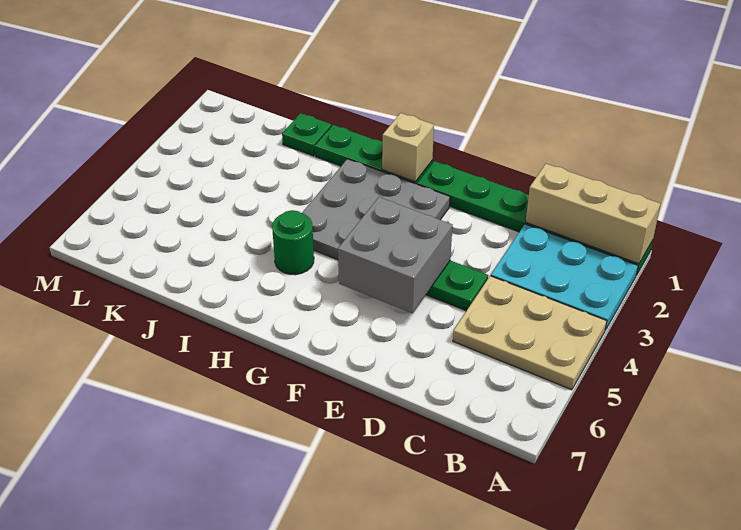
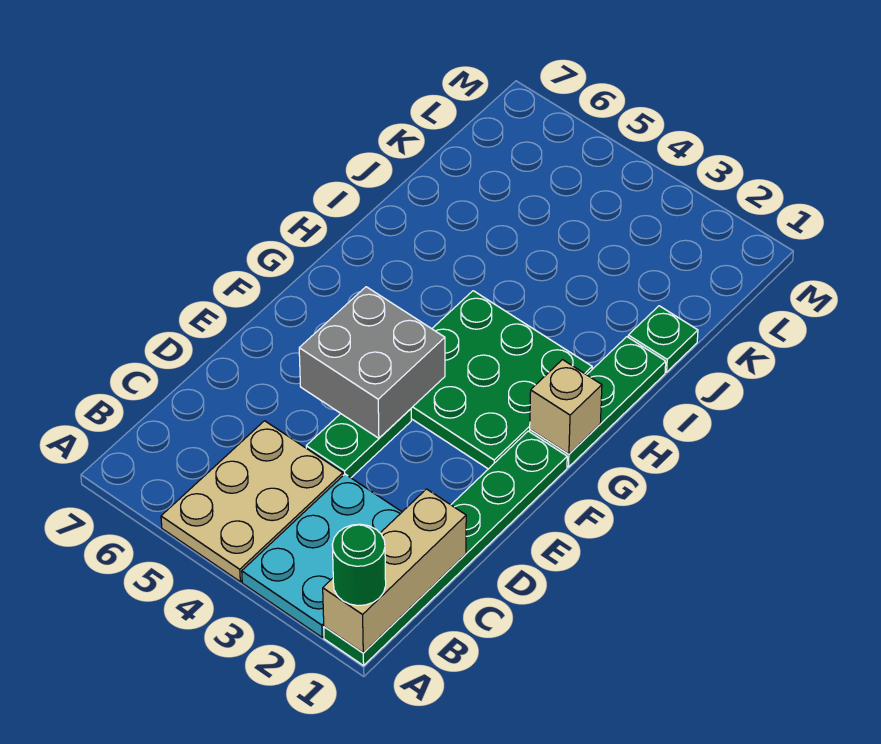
grey 3x3 plate [302,159,450,260] -> green 3x3 plate [411,291,592,469]
green 1x1 round brick [272,210,314,275] -> green 1x1 round brick moved to [332,524,386,606]

